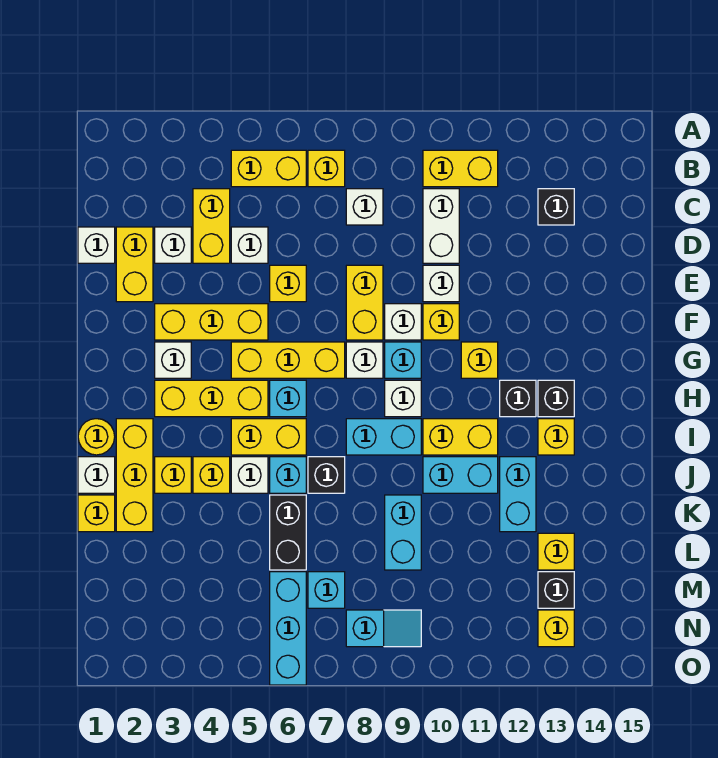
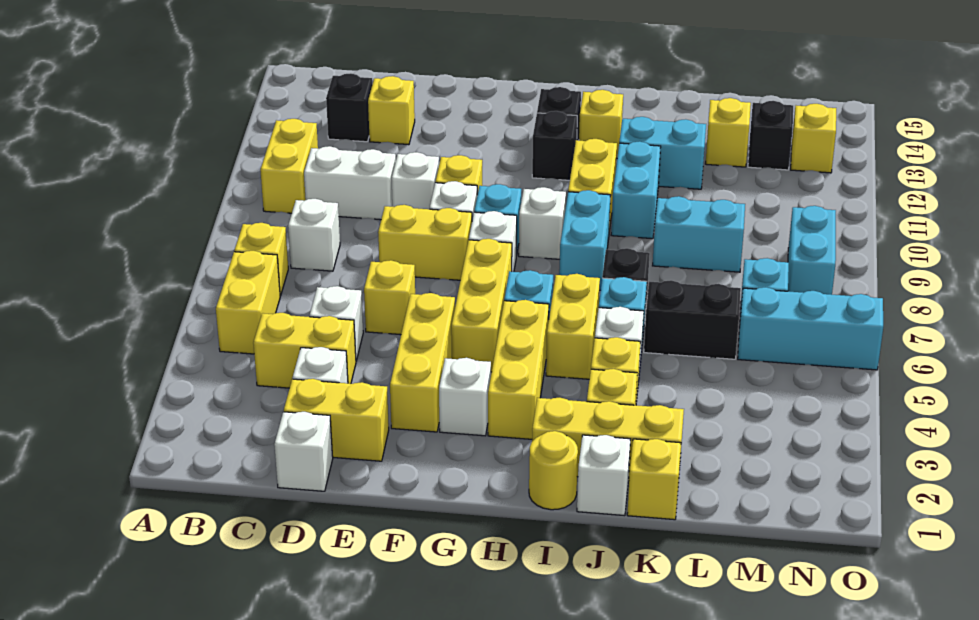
yellow 1x1 brick [461,342,498,378] -> yellow 1x1 brick moved to [368,76,415,145]
cyan 1x2 slope [346,610,421,647] -> cyan 1x2 brick [788,206,836,295]

